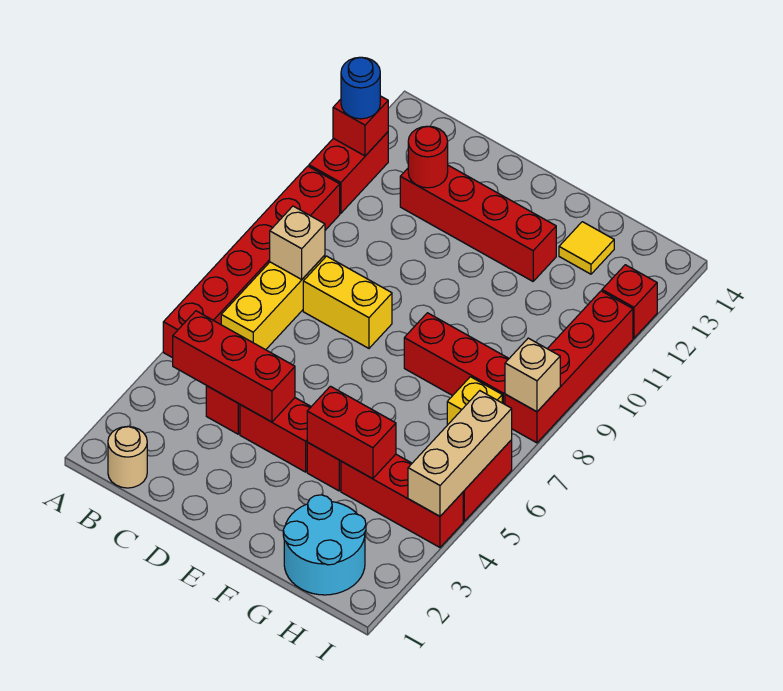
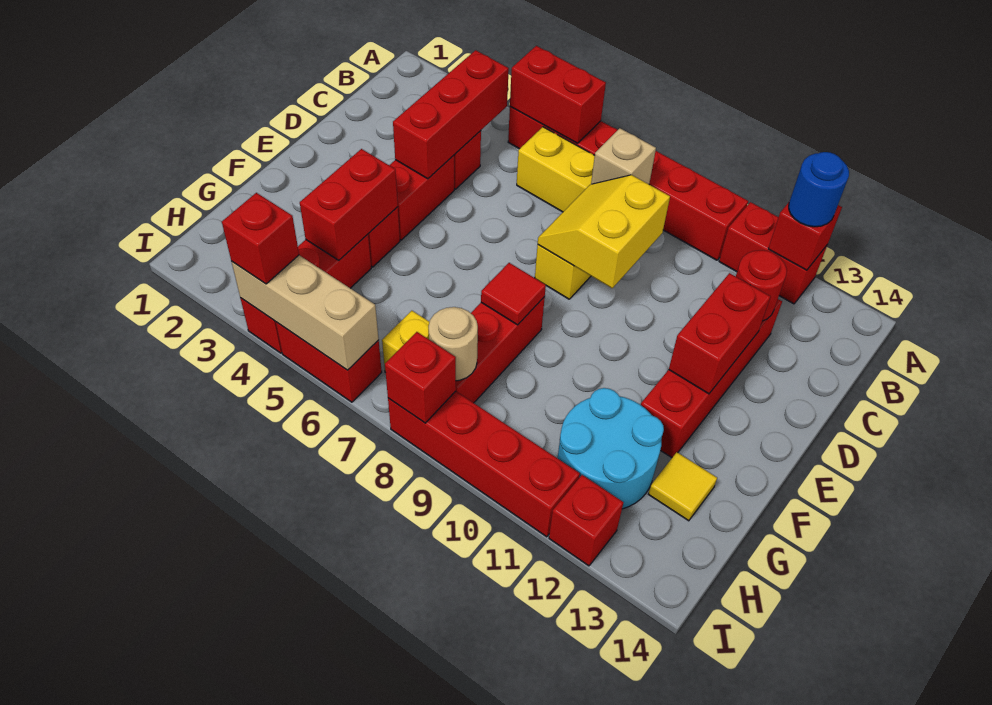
none -> red 1x2 brick [510,46,606,143]
tan 1x1 round brick [108,426,147,488] -> tan 1x1 round brick moved to [429,307,478,381]
none -> yellow 2x2 slope [538,175,670,288]
none -> red 1x2 brick [669,273,771,394]
none -> red 1x1 tile [481,263,546,325]
cyan 2x2 round brick [283,495,366,595] -> cyan 2x2 round brick moved to [558,388,664,509]
none -> red 1x1 brick [222,193,299,284]
tan 1x1 brick [505,338,560,412] -> red 1x1 brick [385,332,456,423]

